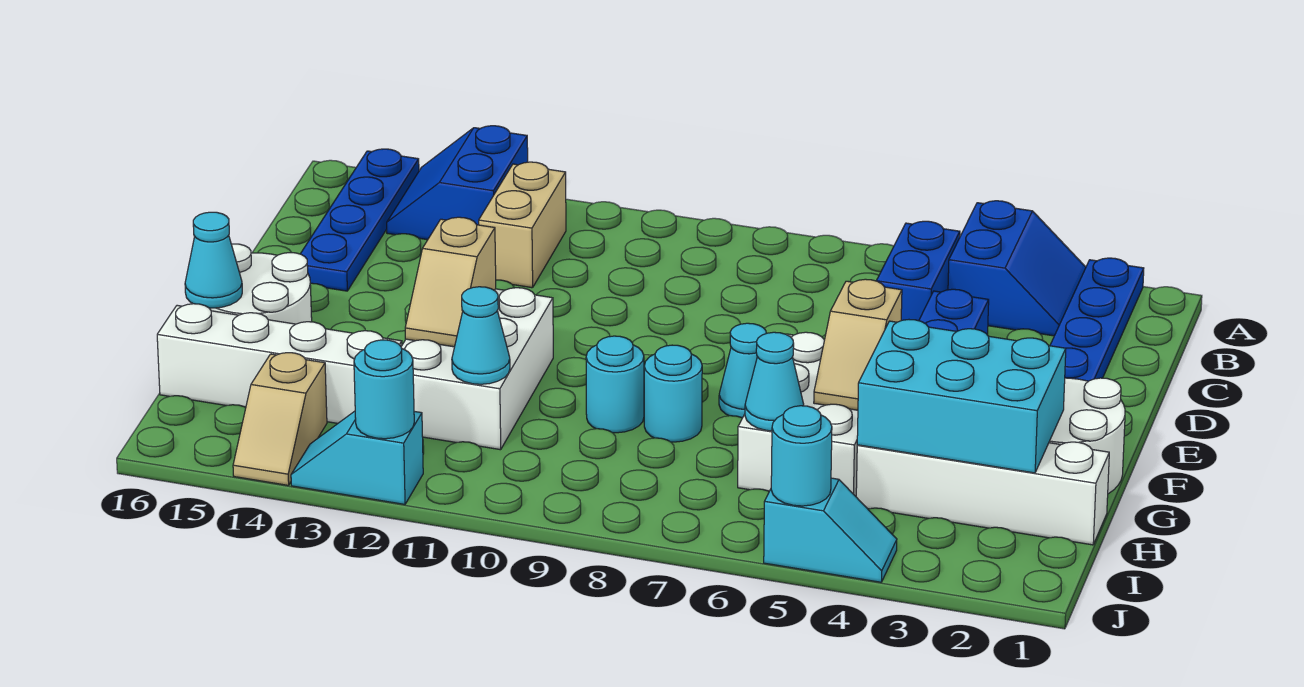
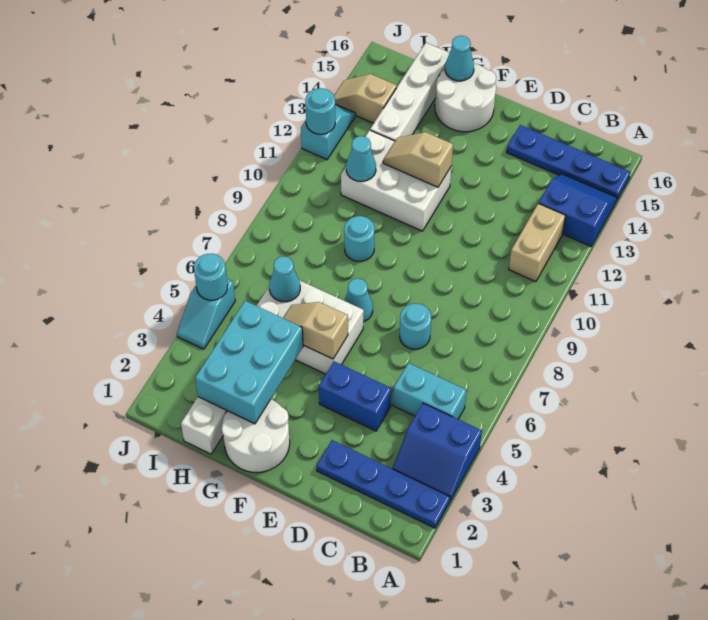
blue 1x2 brick [877,221,960,321] -> cyan 1x2 brick [393,363,466,419]
tan 1x2 brick [479,162,566,288] -> tan 1x2 brick turned to [509,203,565,282]
cyan 1x1 round brick [644,345,702,442] -> cyan 1x1 round brick moved to [400,303,431,349]

